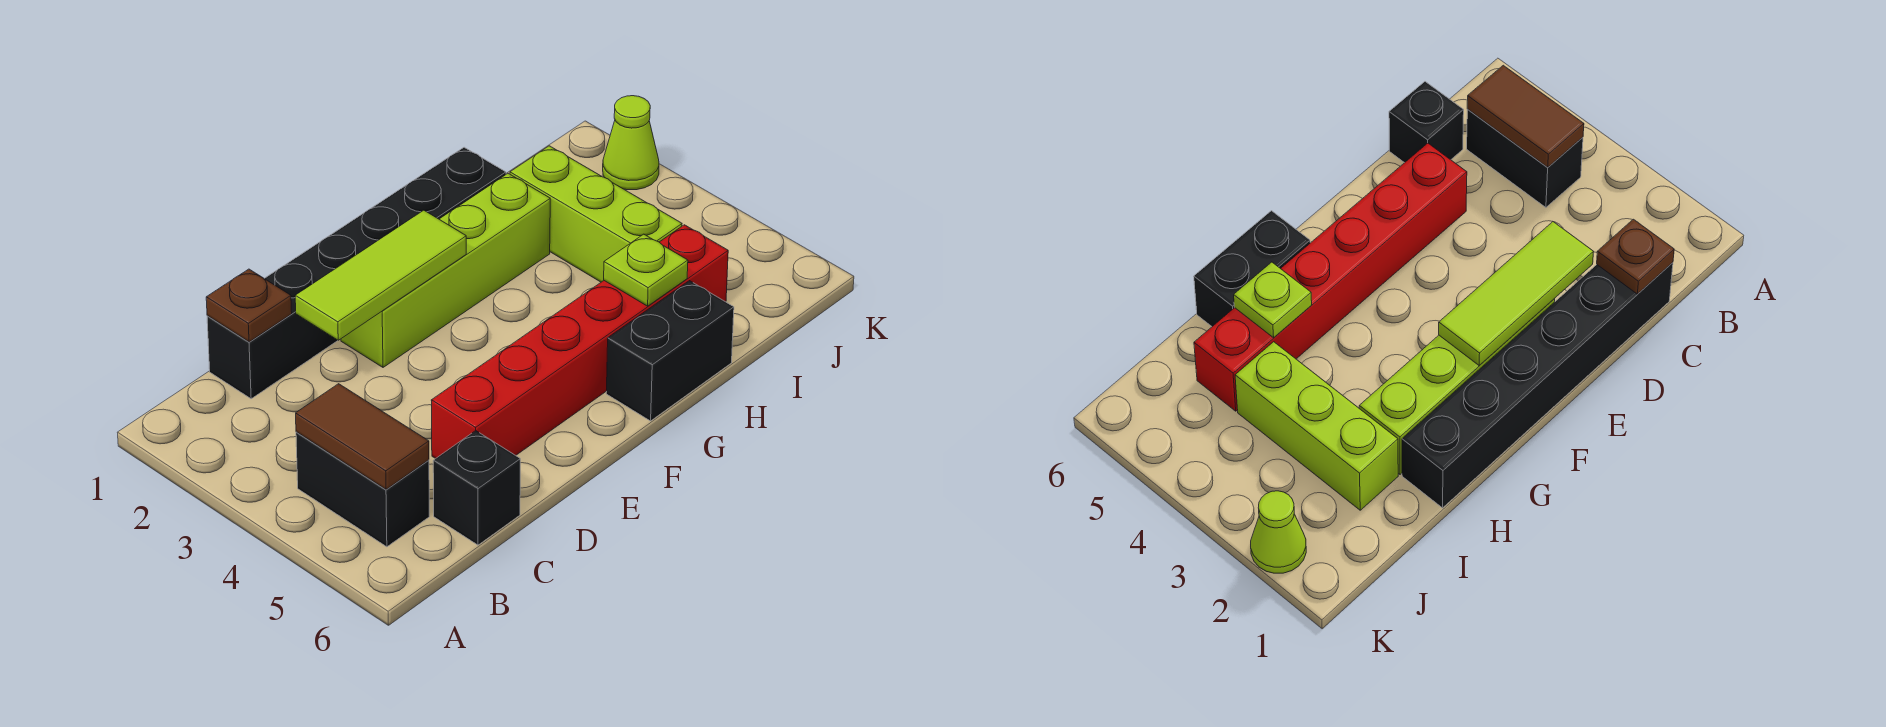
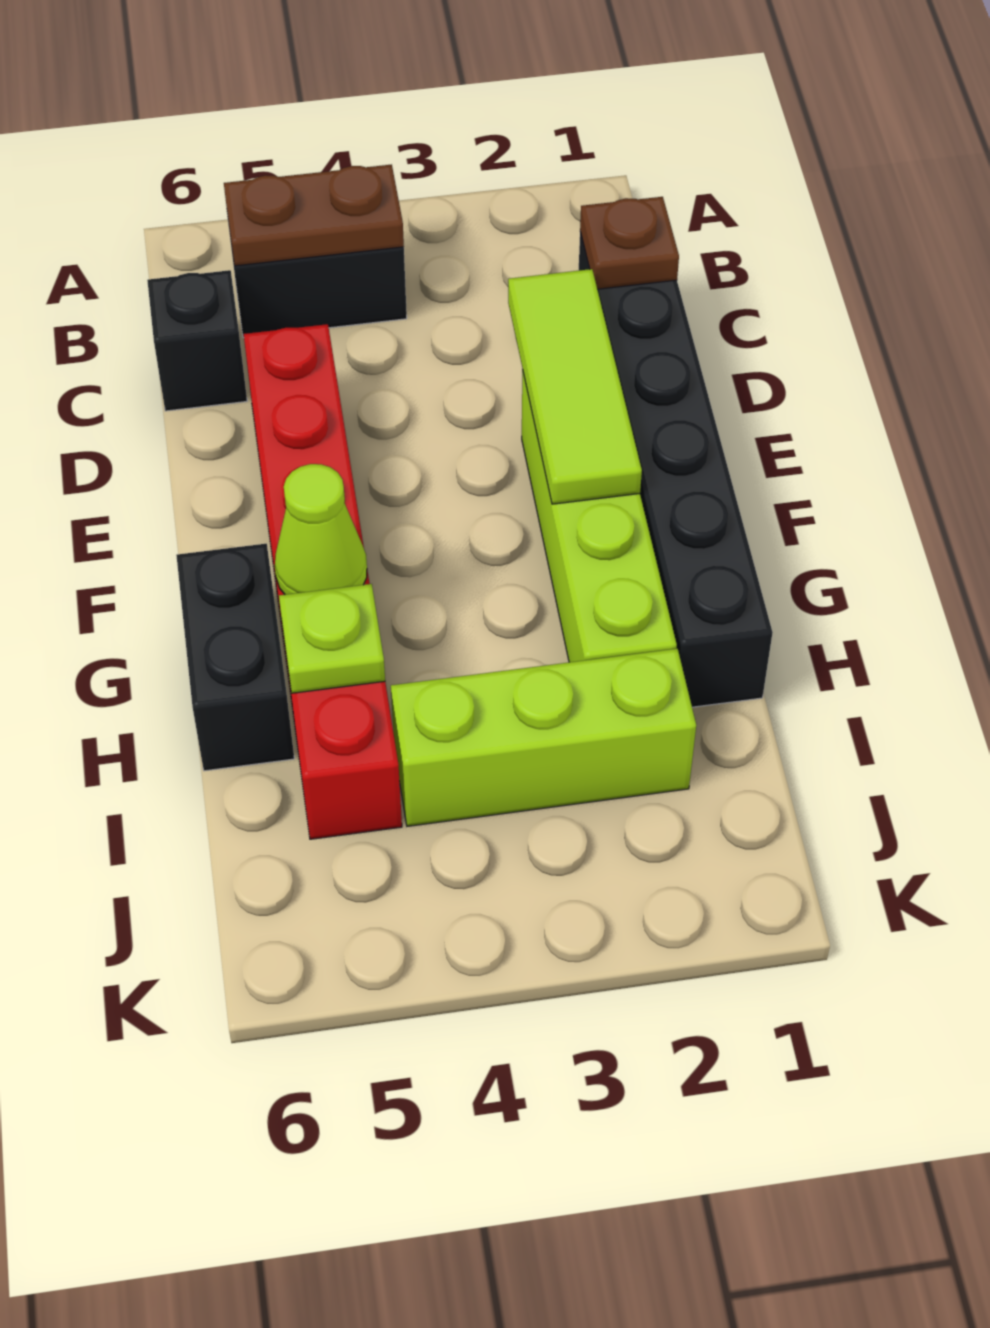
brown 1x2 tile [296,384,429,489] -> brown 1x2 plate [224,165,404,266]
lime 1x1 cone [603,96,659,190] -> lime 1x1 cone moved to [275,464,367,595]

